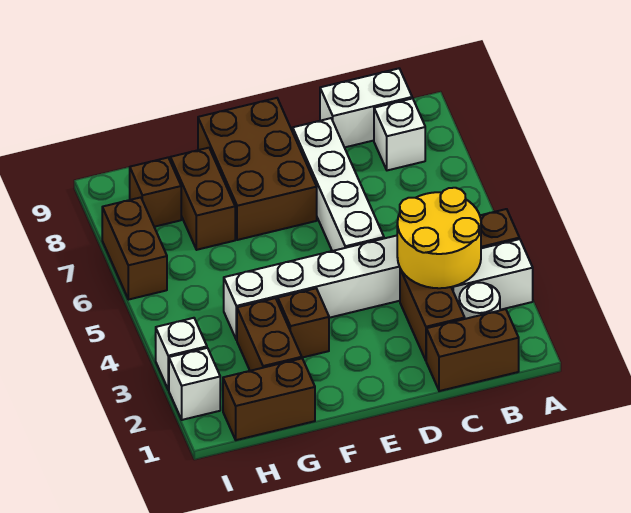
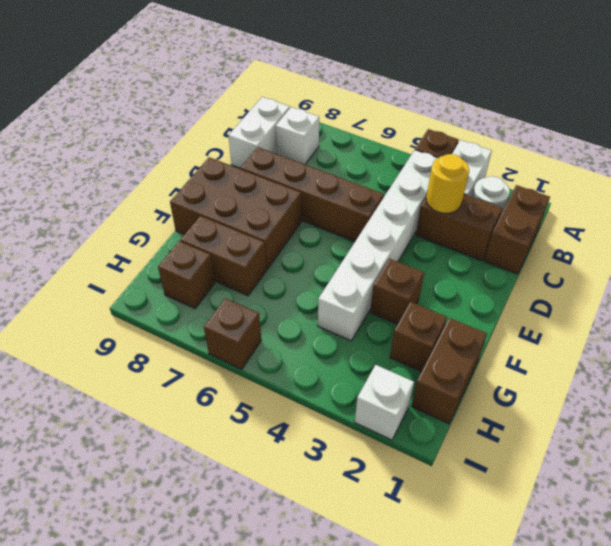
yellow 2x2 round brick [397,188,481,288] -> yellow 1x1 round brick [426,154,469,213]
white 1x4 brick [293,118,384,251] -> brown 1x4 brick [240,147,384,241]
brown 1x2 brick [237,298,302,371] -> brown 1x1 brick [390,302,447,372]
white 1x1 brick [155,318,207,390] -> none
brown 1x2 brick [102,197,167,300] -> brown 1x1 brick [204,298,261,369]

